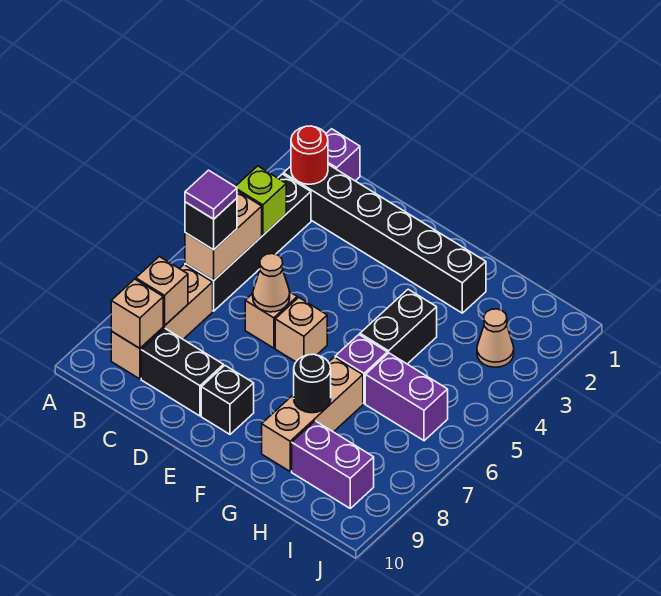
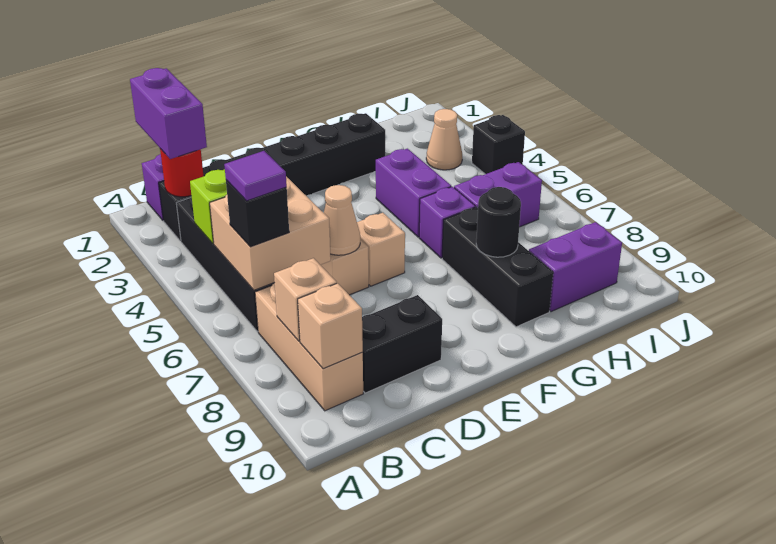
none -> purple 1x2 brick [130,68,207,159]
tan 1x2 brick [185,191,262,280] -> tan 2x2 brick [210,177,331,290]
black 1x1 brick [201,366,254,434] -> black 1x1 brick moved to [472,115,525,174]
black 1x2 brick [360,289,437,364] -> purple 1x2 brick [376,149,451,237]
tan 1x3 brick [262,357,363,471] -> black 1x3 brick [442,207,553,327]

